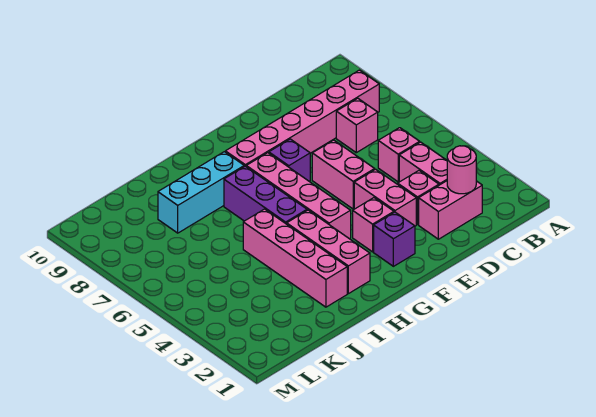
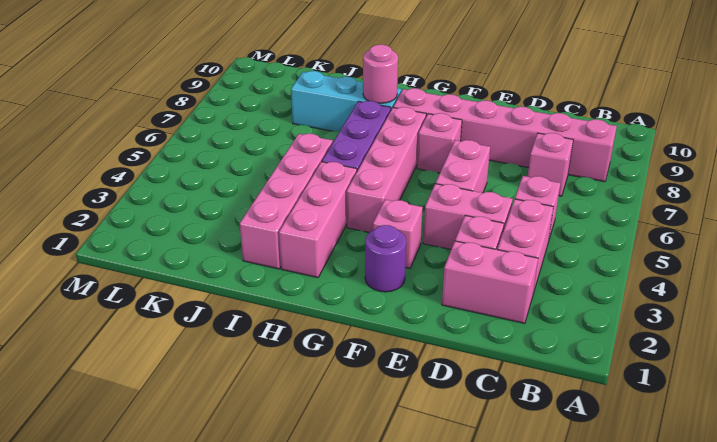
pink 1x1 round brick [447,146,476,194] -> pink 1x1 round brick moved to [363,45,398,103]
pink 1x2 brick [354,169,416,226] -> pink 1x2 brick turned to [423,184,513,249]
purple 1x1 brick [374,212,415,266] -> purple 1x1 round brick [365,225,406,292]
purple 1x1 brick [269,139,310,181] -> pink 1x1 brick [417,113,462,173]

